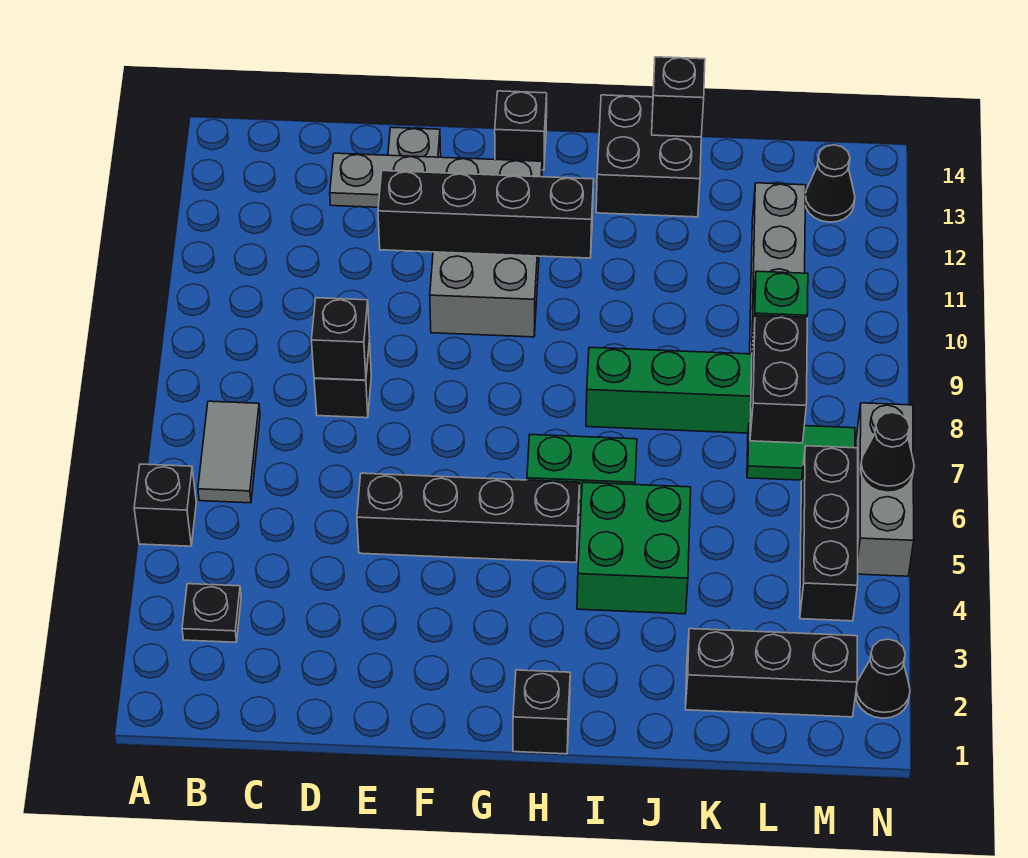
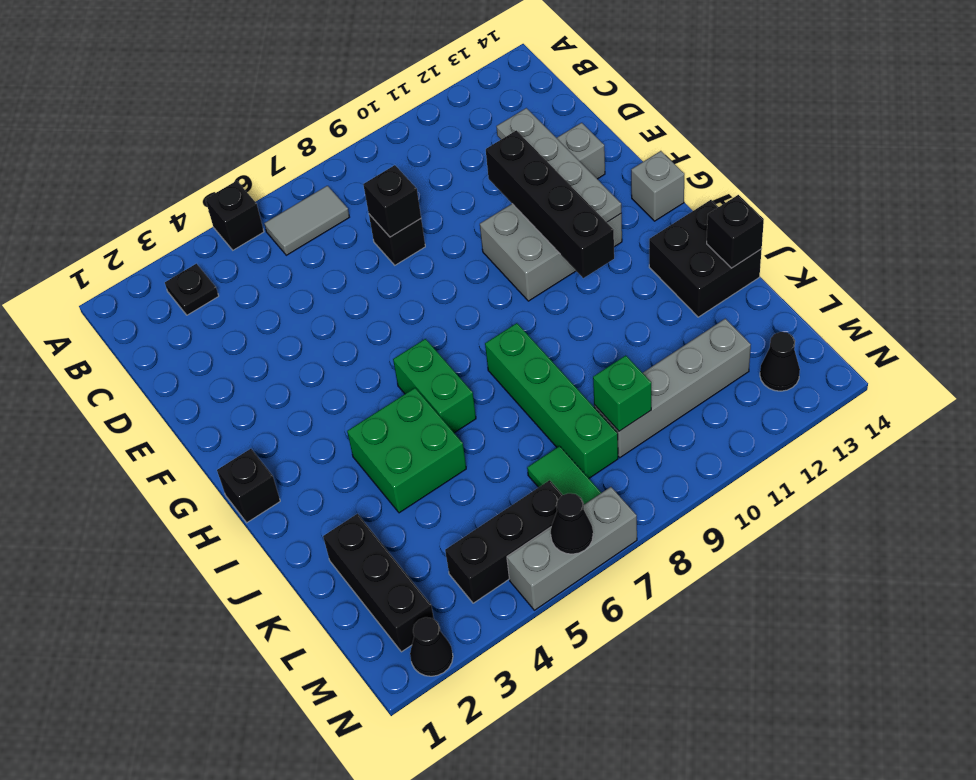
black 1x4 brick [357,473,580,562] -> none
black 1x1 brick [495,91,547,170] -> grey 1x1 brick [631,151,684,221]
black 1x2 brick [750,315,807,443] -> none

